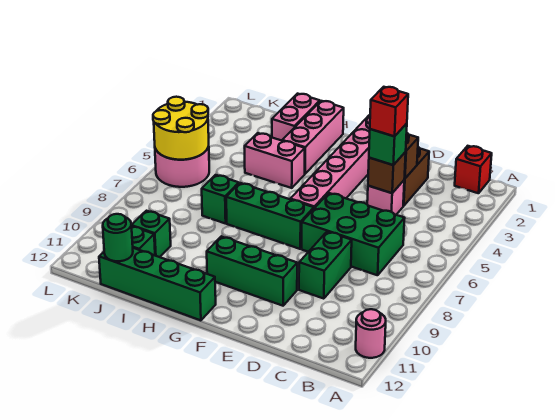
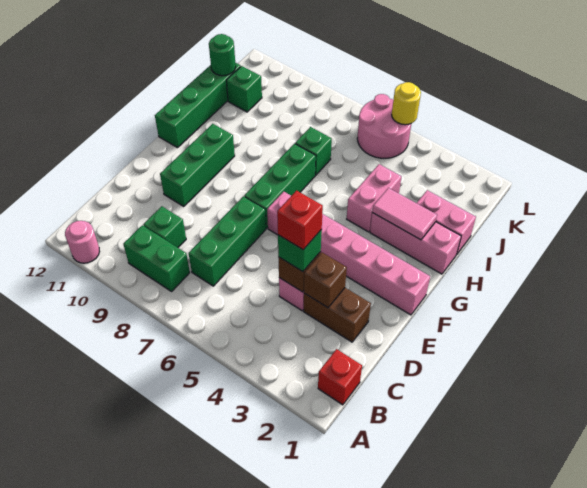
green 2x3 brick [302,193,405,275] -> green 1x3 brick [189,196,266,286]
green 1x2 brick [299,232,352,299] -> green 1x2 brick moved to [123,225,190,291]
none -> pink 1x2 tile [372,188,437,240]
green 1x1 brick [131,211,171,257] -> green 1x1 brick moved to [143,206,186,248]
yellow 2x2 round brick [153,97,209,160] -> yellow 1x1 round brick [392,82,421,125]

